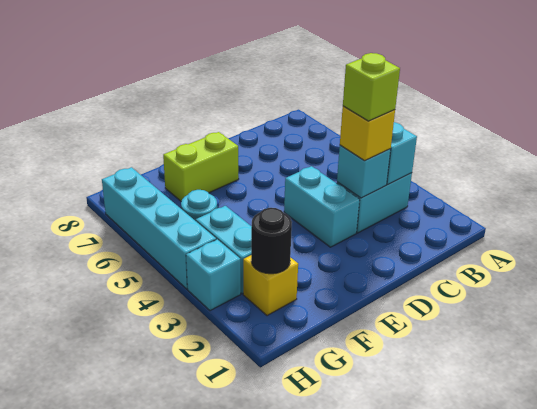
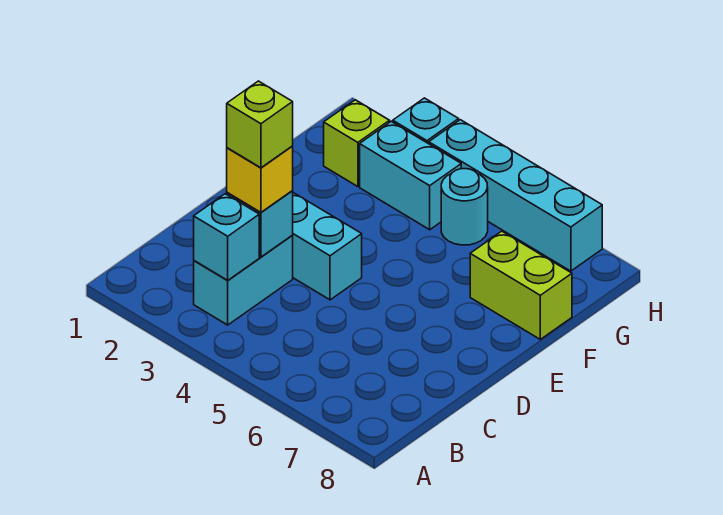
lime 1x2 brick [163,132,239,201] -> lime 1x2 brick turned to [470,231,572,339]
yellow 1x1 brick [243,255,298,316] -> lime 1x1 brick [324,100,389,187]
black 1x1 round brick [251,208,292,274] -> none

